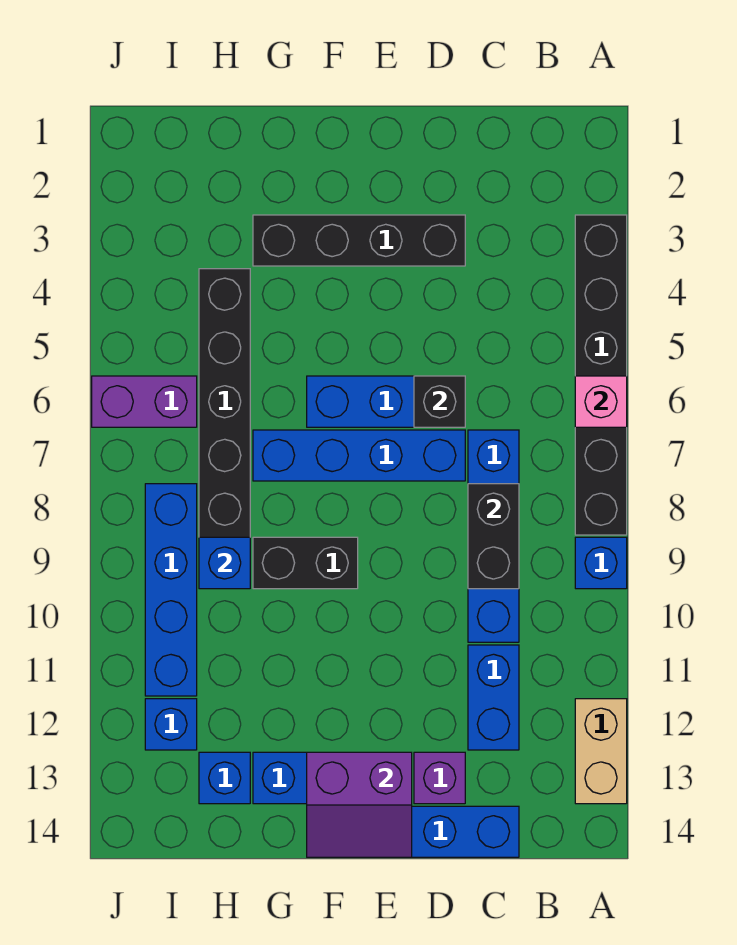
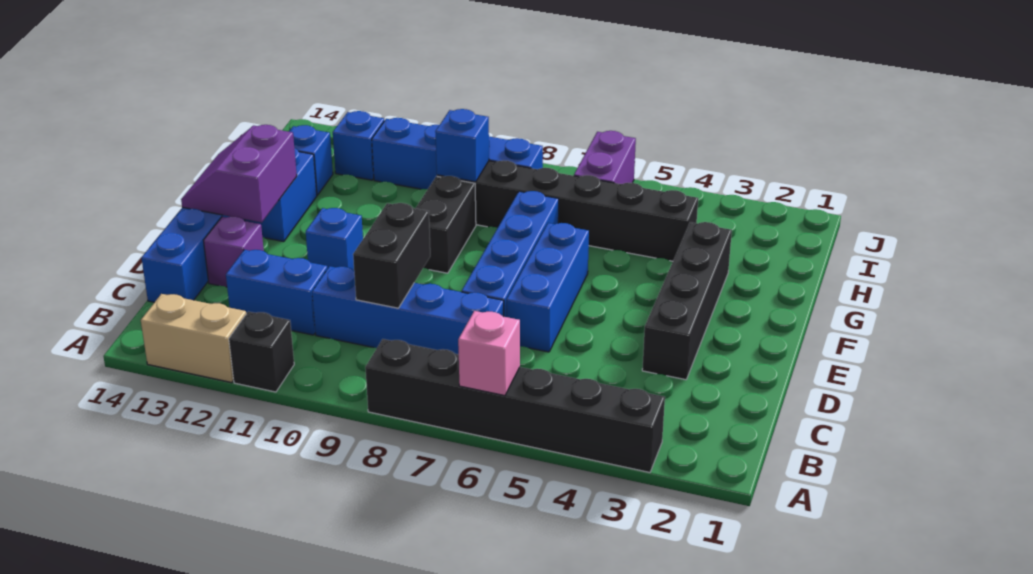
blue 1x1 brick [575,537,627,589] -> blue 1x1 brick moved to [306,208,363,271]
black 1x2 brick [468,484,519,589] -> black 1x2 brick turned to [353,203,430,308]
black 1x1 brick [414,376,465,427] -> black 1x1 brick moved to [229,312,294,392]

